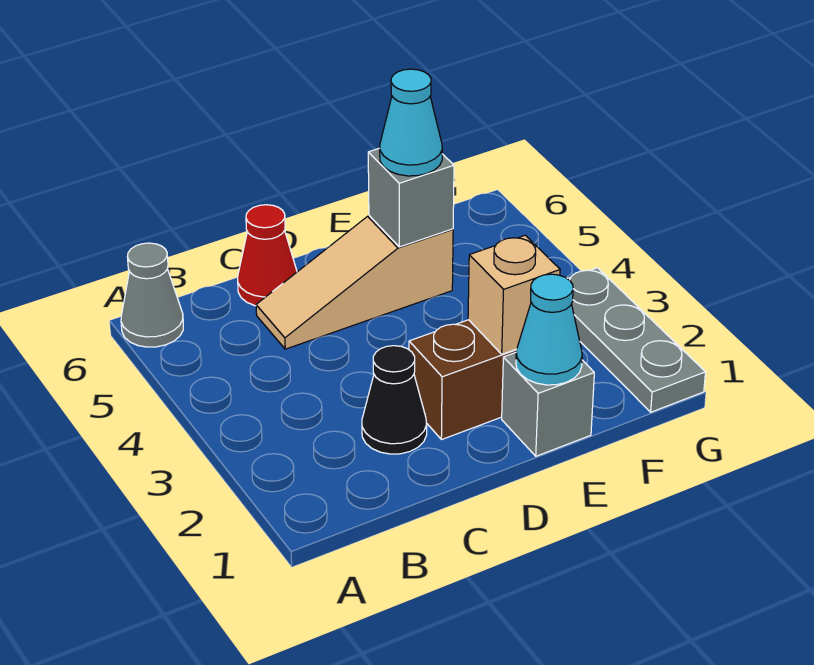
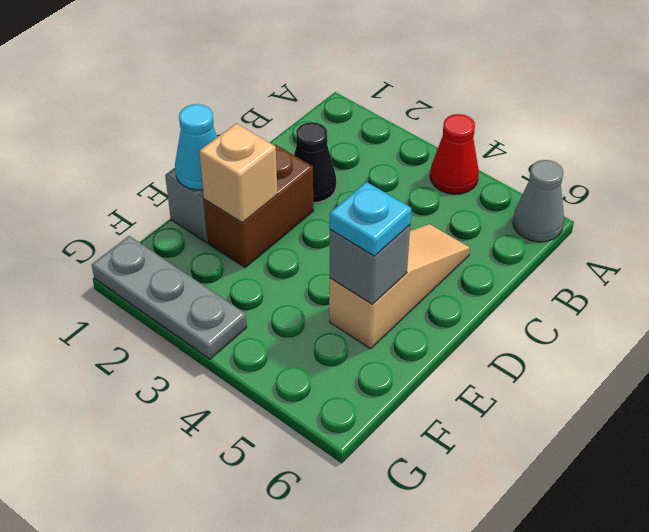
red 1x1 cone [238,205,297,306] -> red 1x1 cone moved to [430,114,479,194]
cyan 1x1 cone [380,69,442,176] -> cyan 1x1 plate [330,182,411,256]

